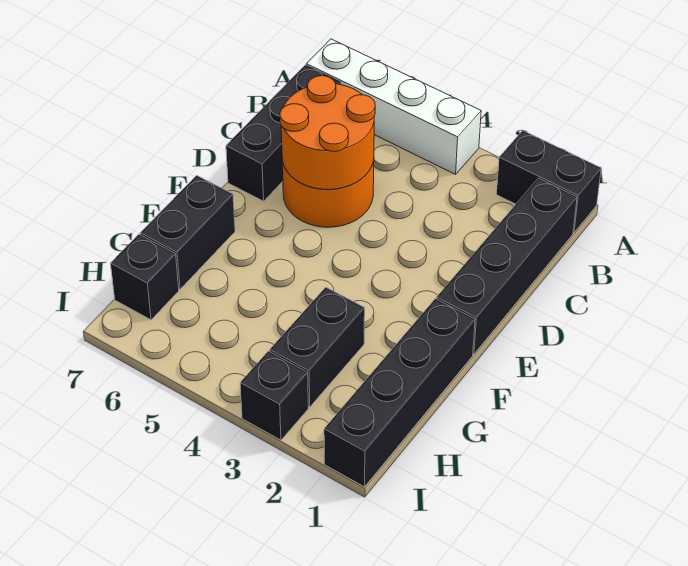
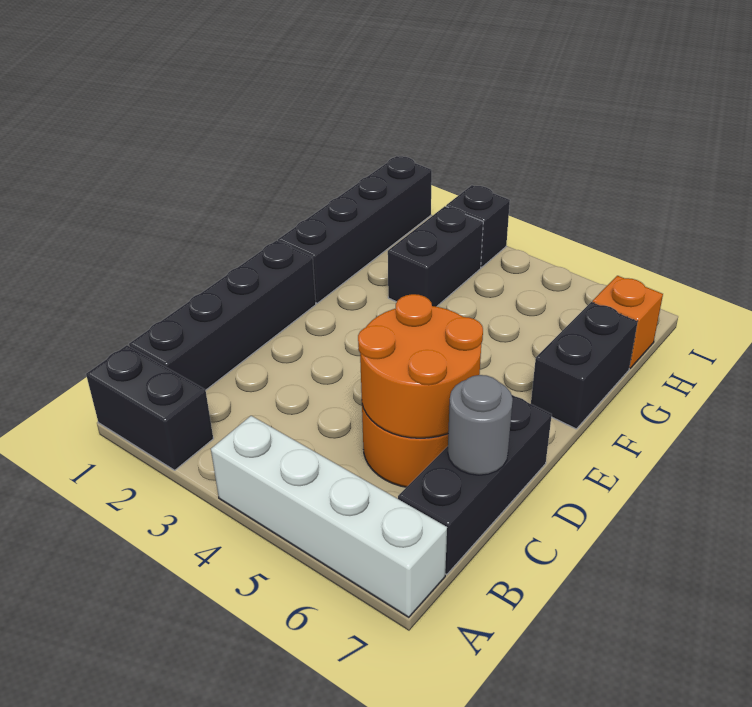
none -> grey 1x1 round brick [448,375,513,475]
black 1x1 brick [110,234,179,320] -> orange 1x1 brick [592,276,663,369]

